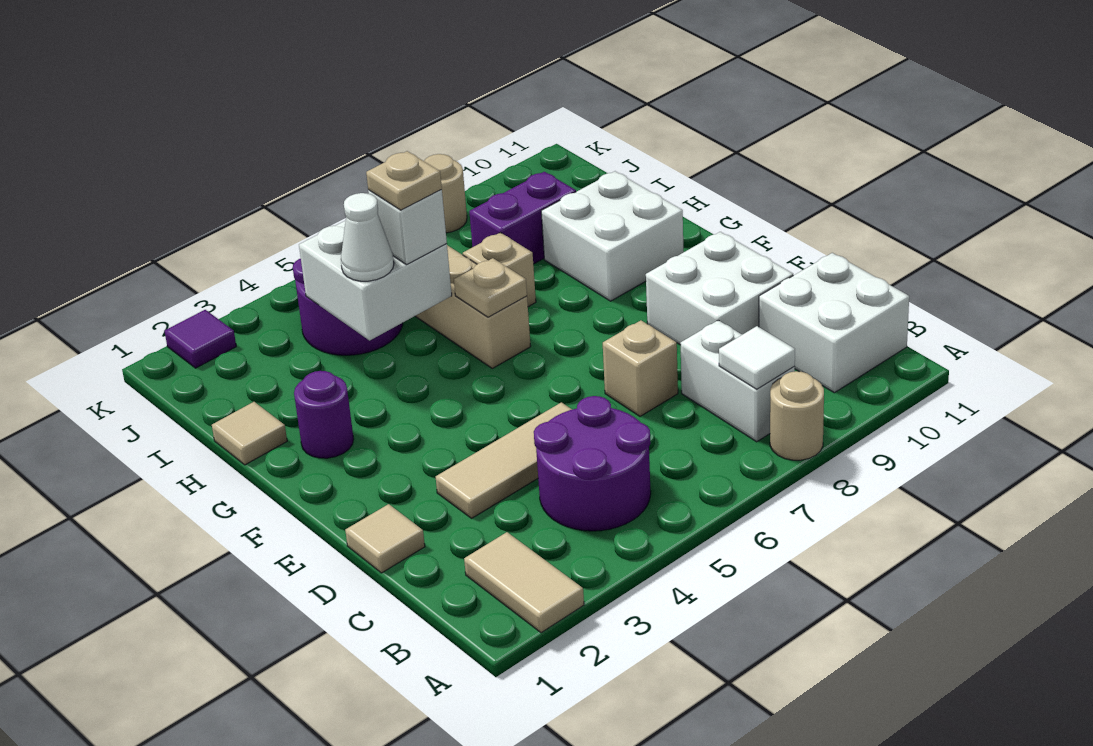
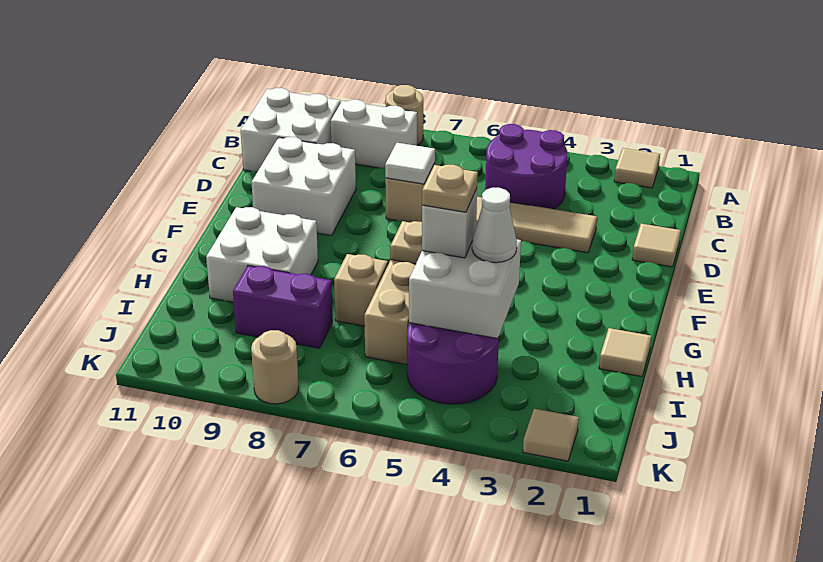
tan 1x2 tile [464,532,584,633] -> tan 1x1 tile [614,148,660,188]
white 1x2 brick [680,320,795,442] -> white 1x2 brick turned to [331,100,417,168]
white 1x1 tile [719,326,795,389] -> white 1x1 tile moved to [385,143,435,184]
purple 1x1 round brick [294,371,354,458] -> none
purple 1x1 tile [165,310,236,368] -> tan 1x1 tile [523,409,579,461]

